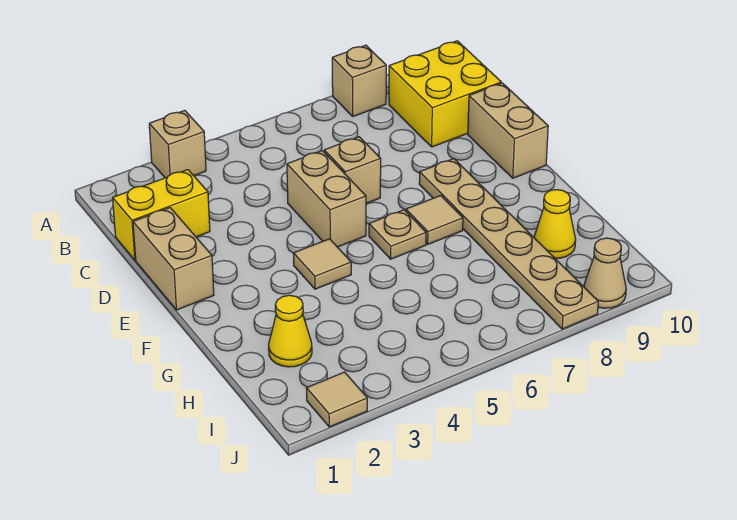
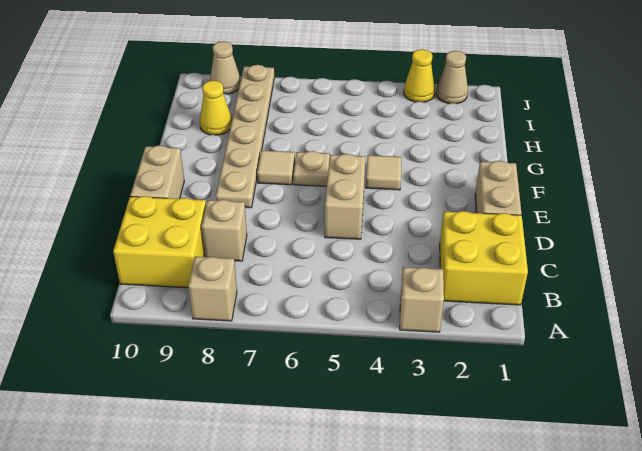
yellow 1x2 brick [113,170,210,260] -> yellow 2x2 brick [440,211,528,305]
tan 1x1 brick [324,137,381,203] -> tan 1x1 brick moved to [202,200,247,261]
yellow 1x1 cone [269,295,312,367] -> yellow 1x1 cone moved to [404,49,435,102]
tan 1x1 tile [306,372,367,427] -> tan 1x1 cone [436,51,468,104]

